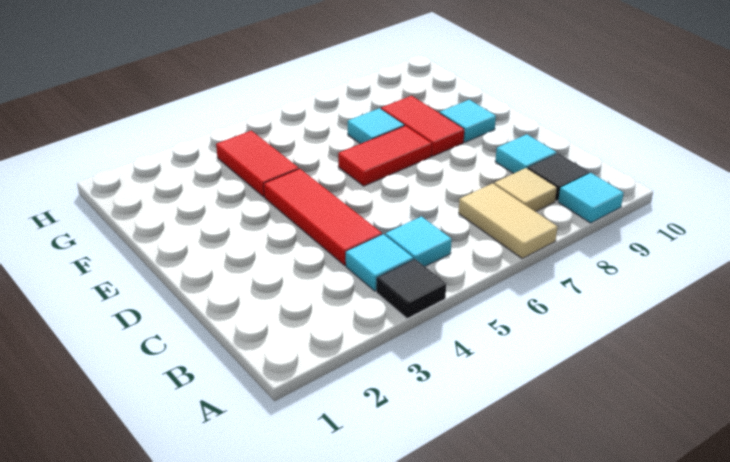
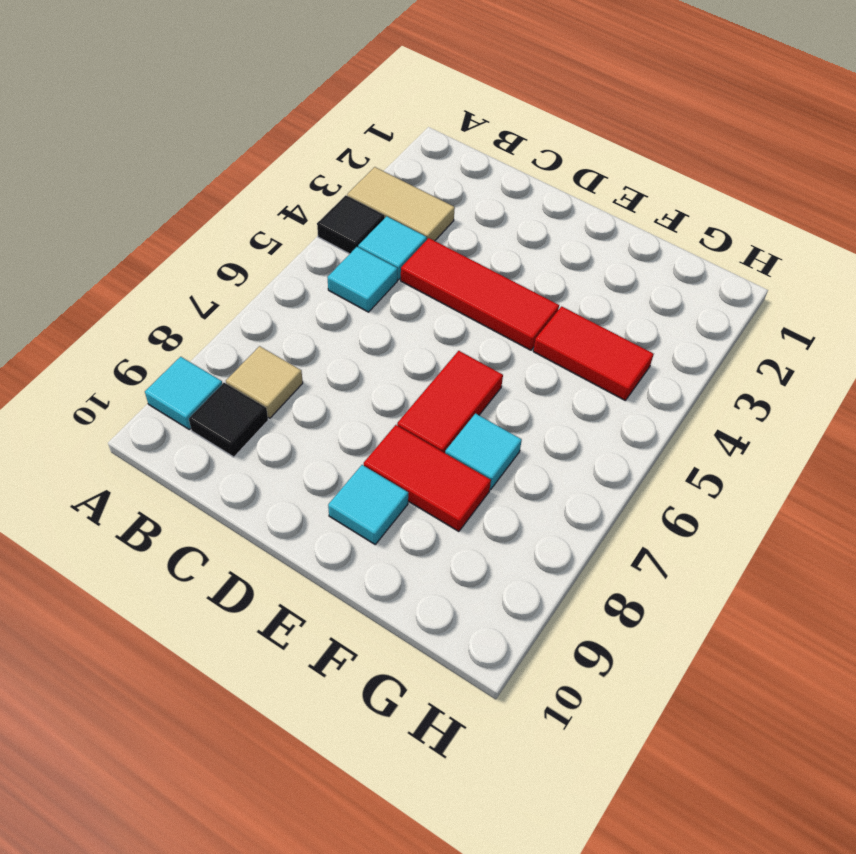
tan 1x2 tile [459,184,557,258] -> tan 1x2 tile moved to [347,167,455,241]
cyan 1x1 tile [495,134,556,174] -> none

